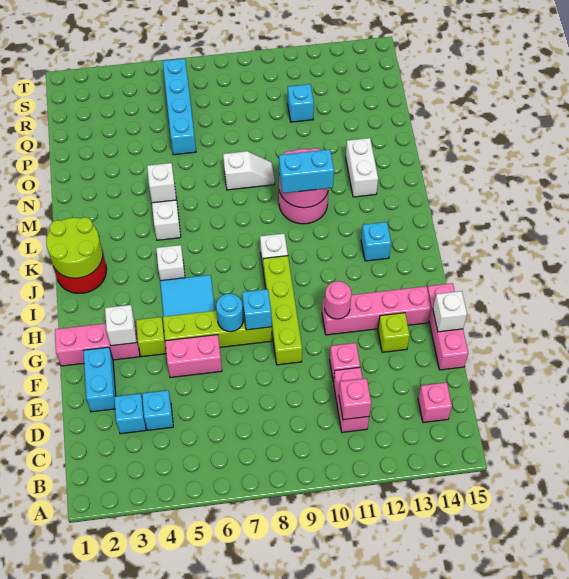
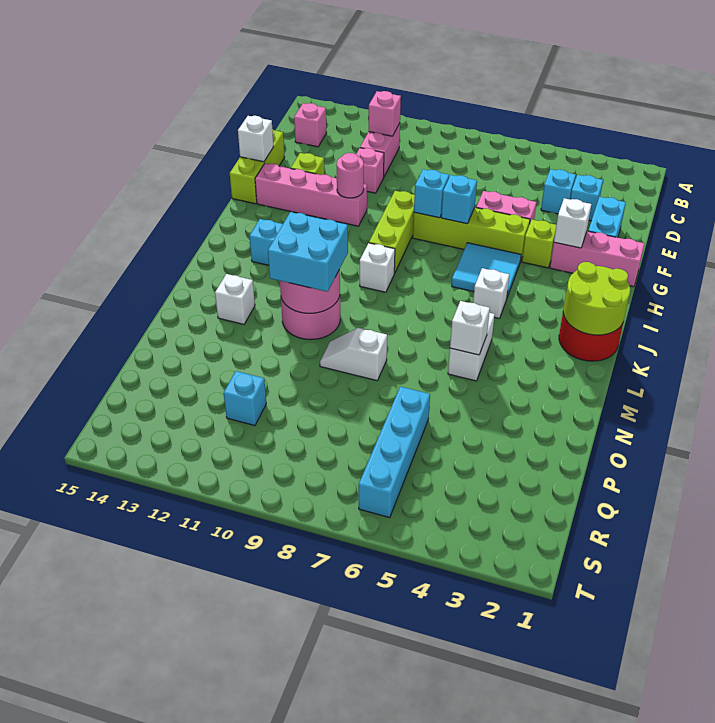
pink 1x3 brick [427,283,468,370] -> lime 1x3 brick [230,129,285,204]
lime 1x4 brick [263,256,302,365] -> lime 1x3 brick [369,191,415,273]
cyan 1x1 round brick [216,294,243,332] -> cyan 1x1 brick [441,175,477,224]
cyan 1x2 brick [279,149,334,193] -> cyan 2x2 brick [268,212,348,292]
white 1x2 brick [346,138,378,197] -> white 1x1 brick [215,274,255,324]

